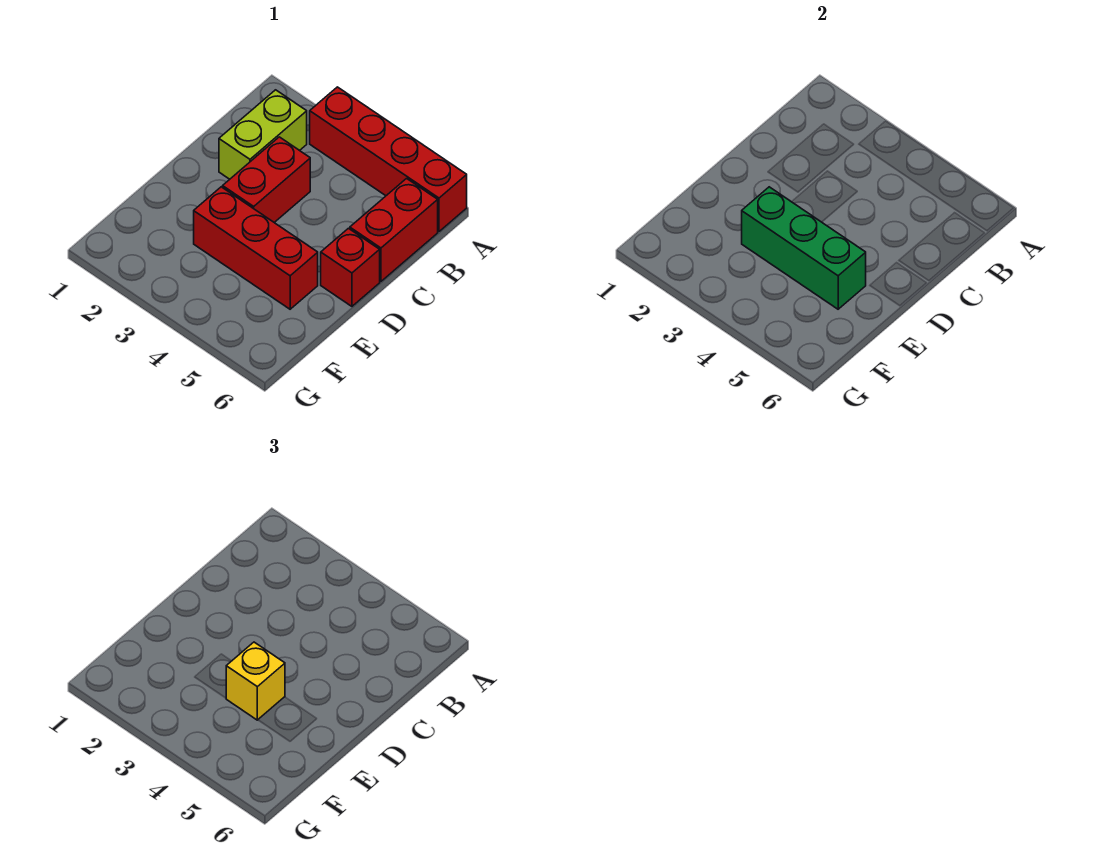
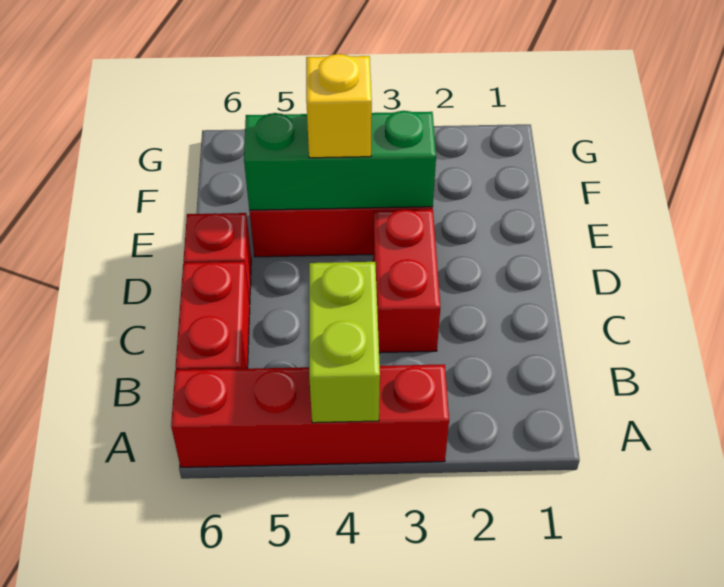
lime 1x2 brick [219,90,307,179] -> lime 1x2 brick moved to [309,262,380,423]

